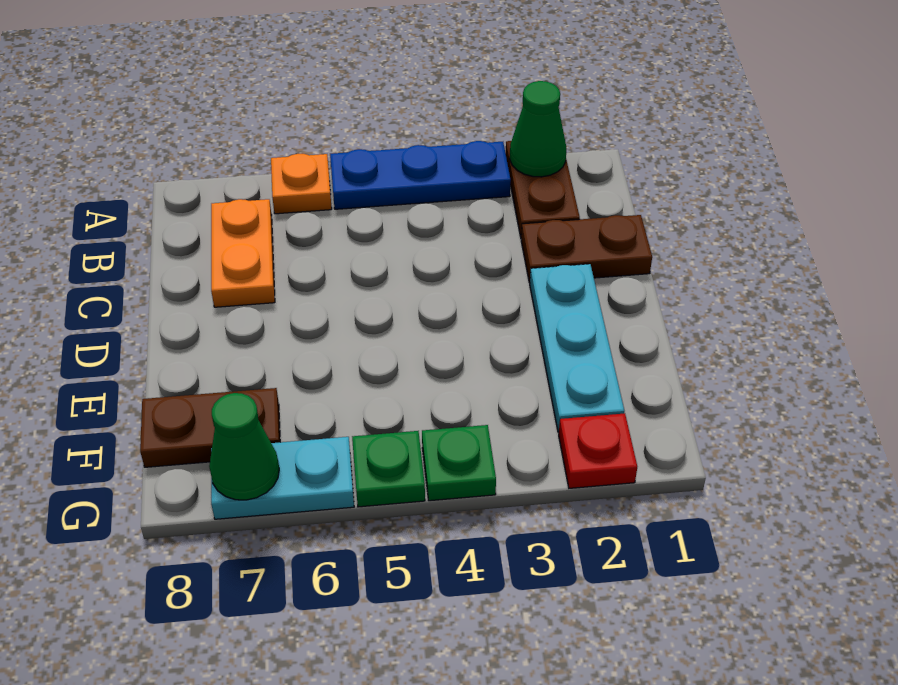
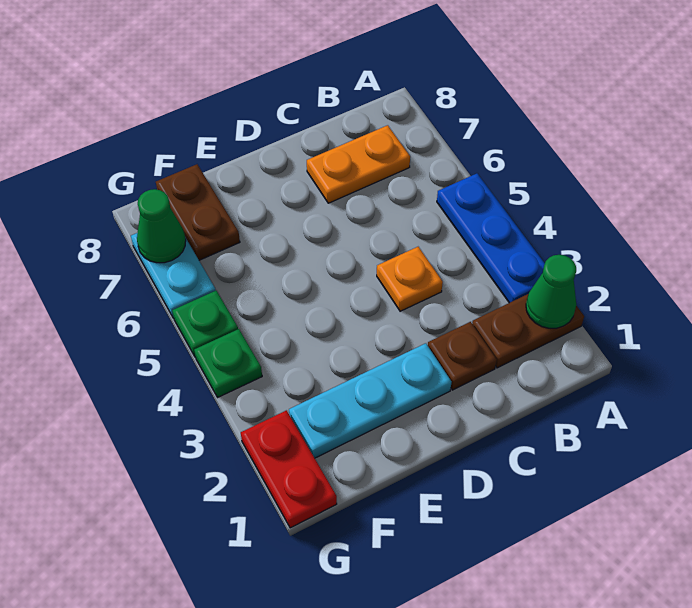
orange 1x1 plate [271,154,332,214] -> orange 1x1 plate moved to [377,247,443,311]
brown 1x2 plate [521,215,652,283] -> brown 1x1 plate [428,322,497,390]
red 1x1 plate [559,413,637,488] -> red 1x2 plate [241,410,337,528]

